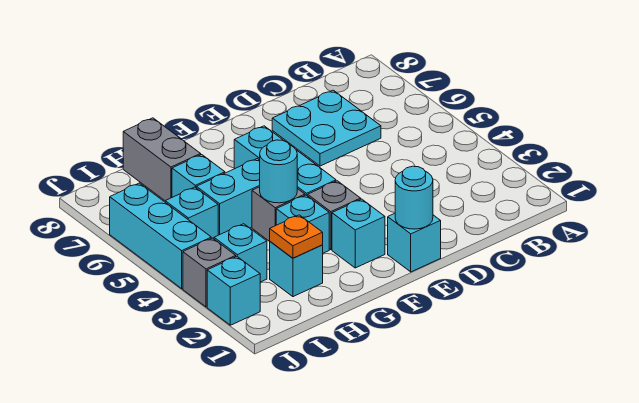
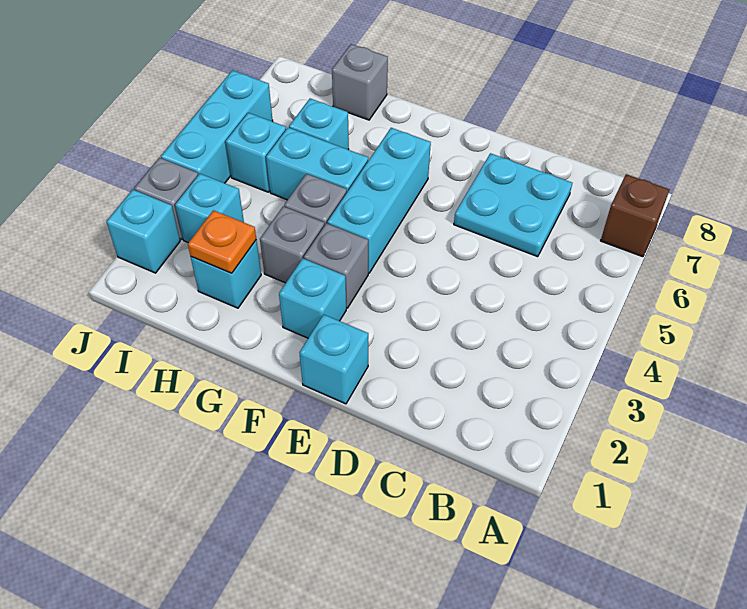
none -> brown 1x1 brick [601,174,669,257]
cyan 1x1 round brick [395,166,433,229] -> none
cyan 1x1 brick [276,195,329,253] -> grey 1x1 brick [260,206,324,283]
cyan 1x1 round brick [260,140,297,203] -> none
grey 1x2 brick [123,118,201,201] -> grey 1x1 brick [332,44,388,120]

